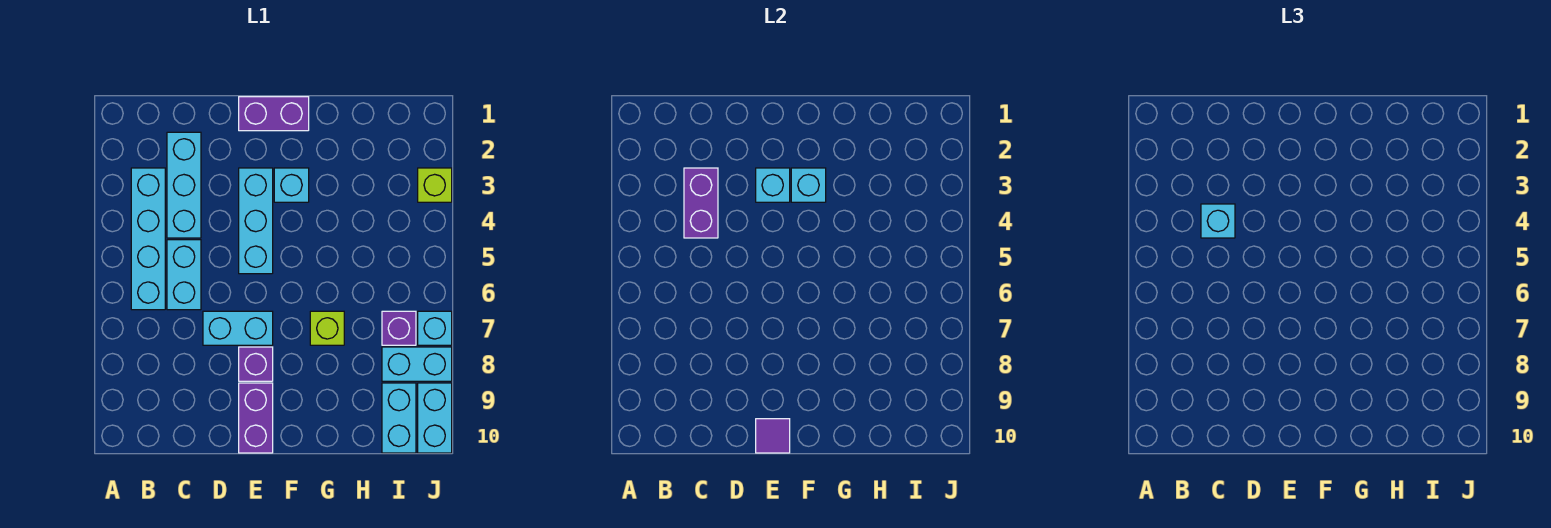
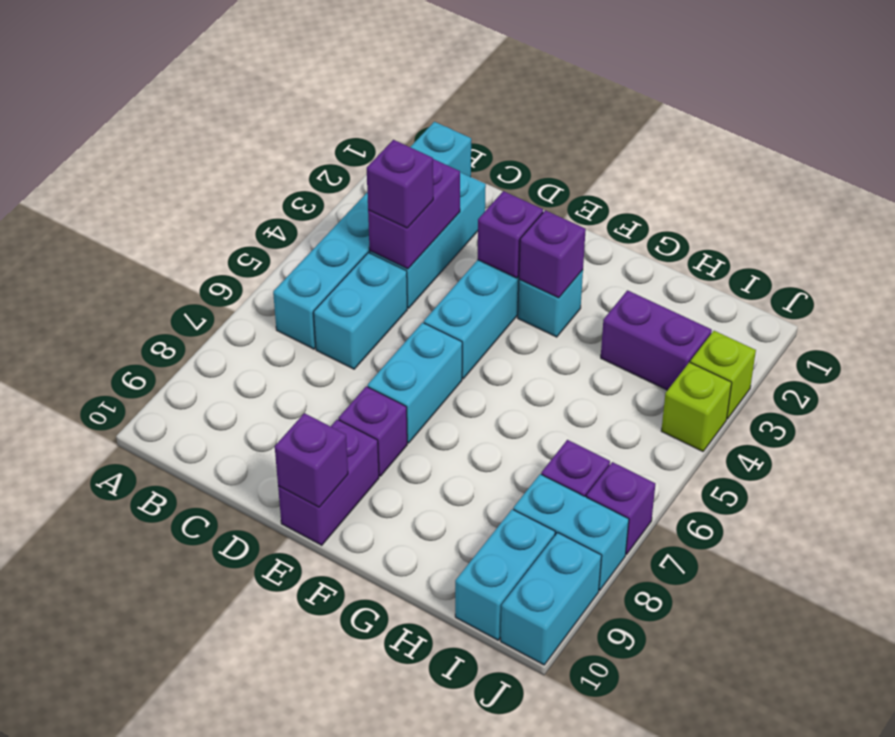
cyan 1x4 brick [131,168,165,310] -> cyan 1x6 brick [273,122,471,349]
cyan 1x1 brick [1201,204,1235,238] -> purple 1x1 brick [367,140,433,228]
cyan 1x2 brick [203,311,273,345] -> cyan 1x2 brick turned to [368,323,462,443]
purple 1x2 brick [239,97,309,131] -> purple 1x2 brick moved to [601,290,712,390]
cyan 1x1 brick [756,168,790,202] -> purple 1x1 brick [478,191,543,278]
purple 1x1 tile [756,419,790,453] -> purple 1x1 brick [275,413,348,507]
cyan 1x1 brick [791,168,826,202] -> purple 1x1 brick [519,210,586,298]
lime 1x1 brick [310,311,344,345] -> lime 1x1 brick moved to [661,362,732,451]
cyan 1x1 brick [418,311,452,345] -> purple 1x1 brick [586,462,655,554]

